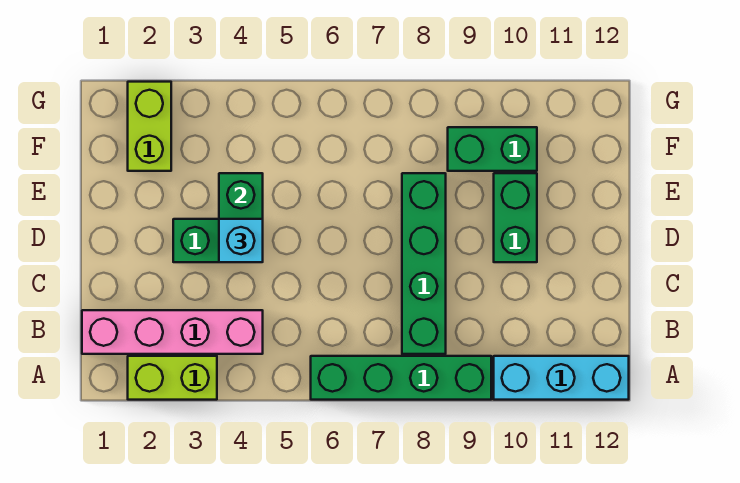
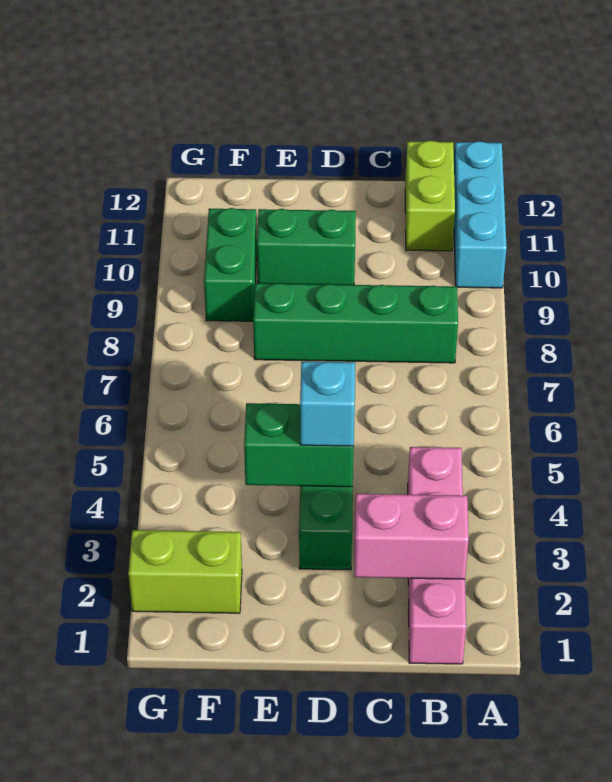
lime 1x2 brick [128,356,217,400] -> lime 1x2 brick moved to [405,140,455,251]
green 1x4 brick [311,356,491,400] -> none
none -> pink 1x2 brick [354,494,469,579]

